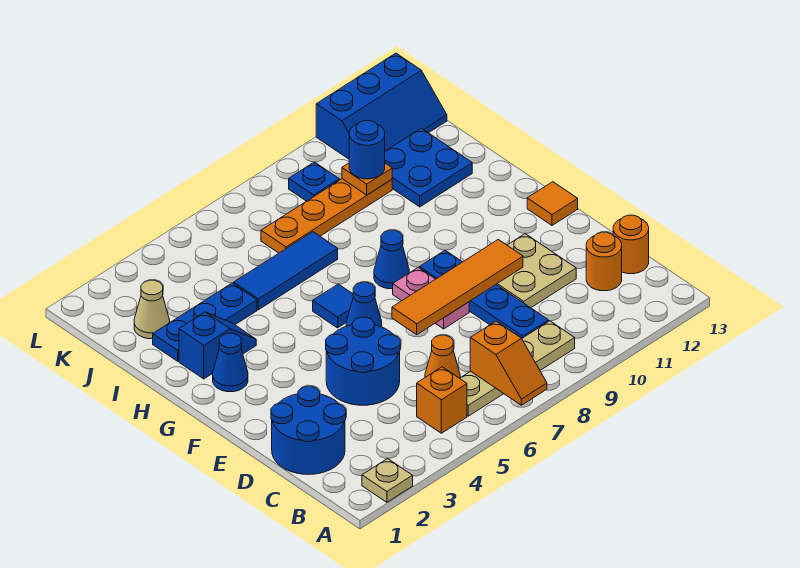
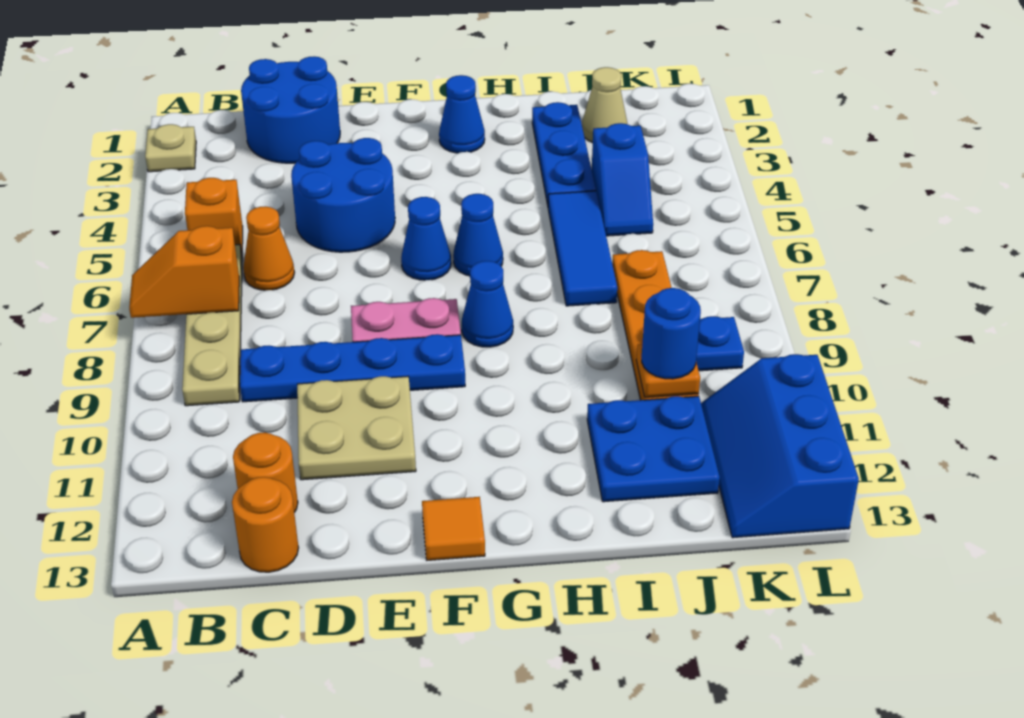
orange 1x4 tile [392,240,523,335] -> none
blue 1x1 tile [313,284,353,328] -> blue 1x1 cone [453,194,503,276]
blue 1x2 slope [179,312,256,379] -> blue 1x2 slope moved to [592,123,653,236]

